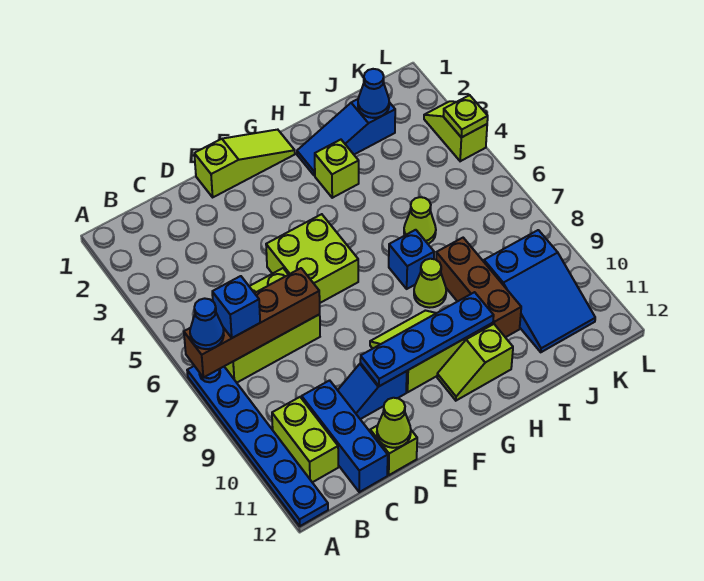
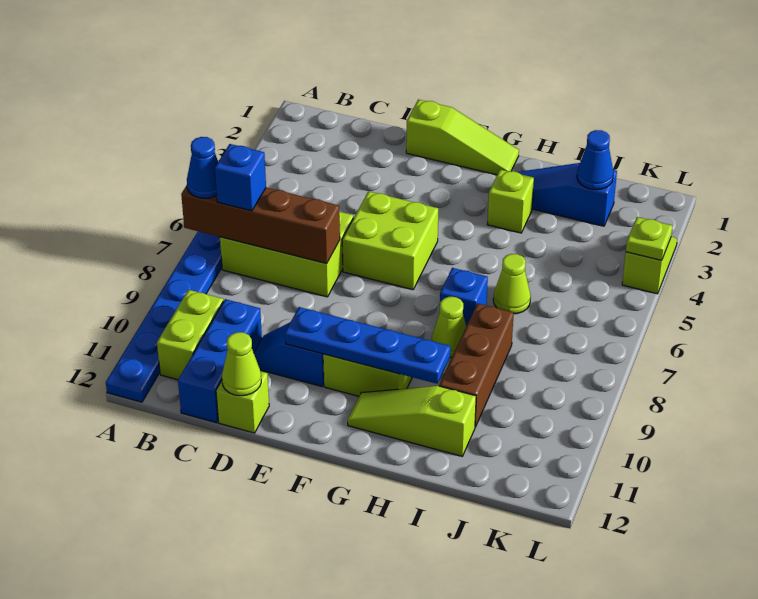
lime 1x2 slope [437,324,513,401] -> lime 1x3 slope [348,386,476,456]
blue 2x3 slope [484,230,595,352] -> none

